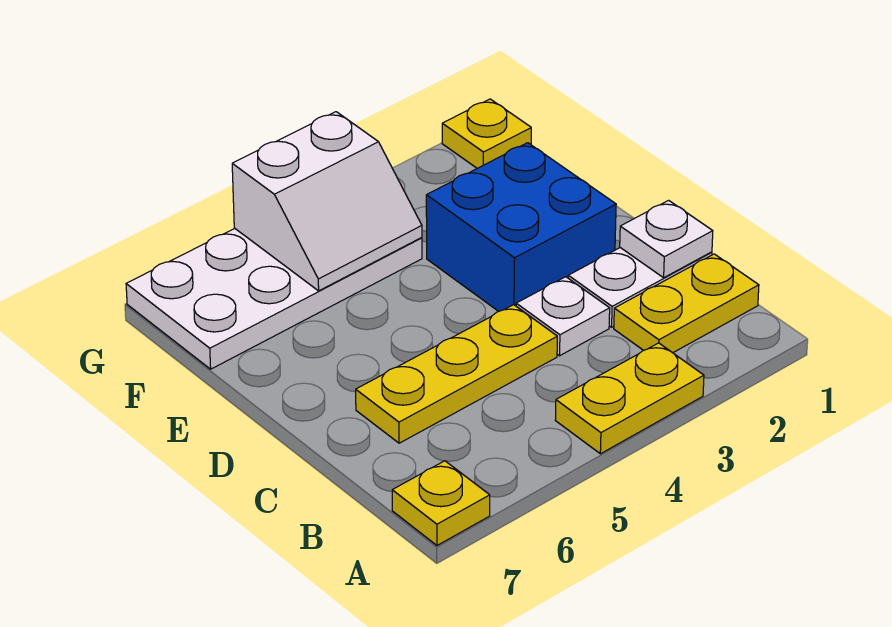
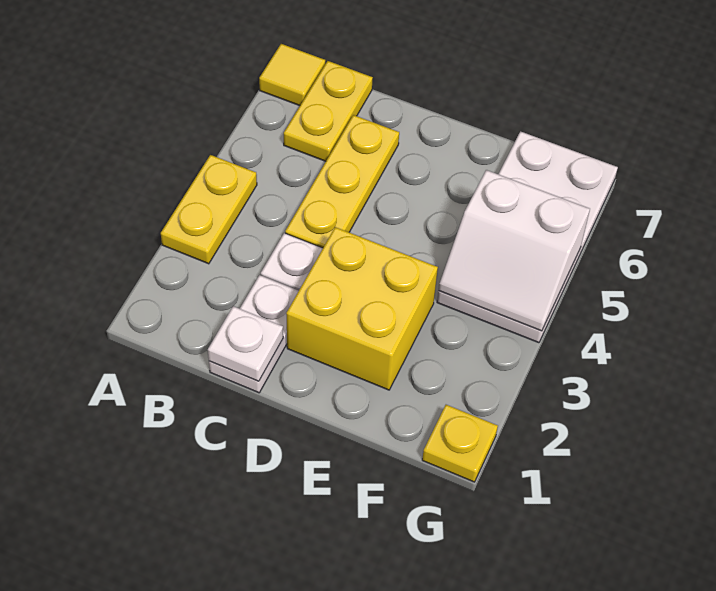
yellow 1x1 plate [392,461,490,545] -> yellow 1x1 tile [259,44,325,106]
yellow 1x2 plate [614,254,759,353] -> yellow 1x2 plate moved to [284,61,373,161]
blue 2x2 brick [426,143,616,311] -> yellow 2x2 brick [286,227,438,390]
white 2x2 slope [232,112,422,291] -> white 2x2 slope turned to [439,170,590,331]

